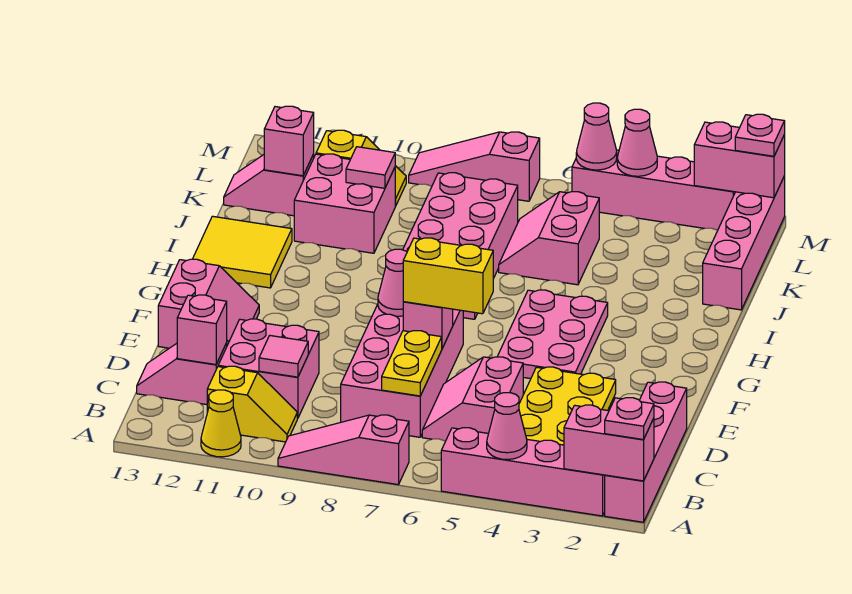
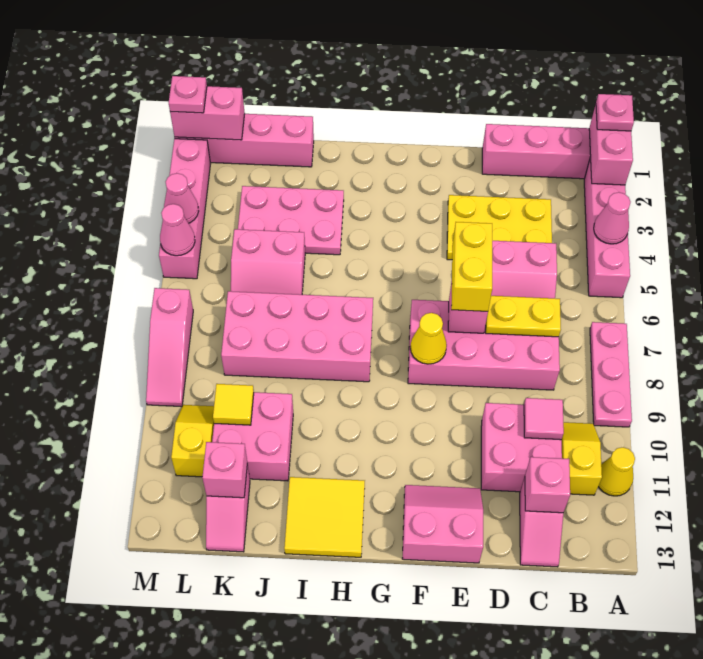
pink 1x3 slope [278,415,409,485] -> pink 1x3 plate [590,322,632,427]
pink 2x3 plate [497,290,608,379] -> pink 2x3 plate moved to [238,186,344,255]
pink 1x1 cone [378,249,407,316] -> yellow 1x1 cone [410,313,447,364]
pink 1x1 tile [346,147,395,188] -> yellow 1x1 tile [213,384,254,425]
pink 1x2 brick [694,122,785,198] -> pink 1x2 brick turned to [170,86,245,140]

